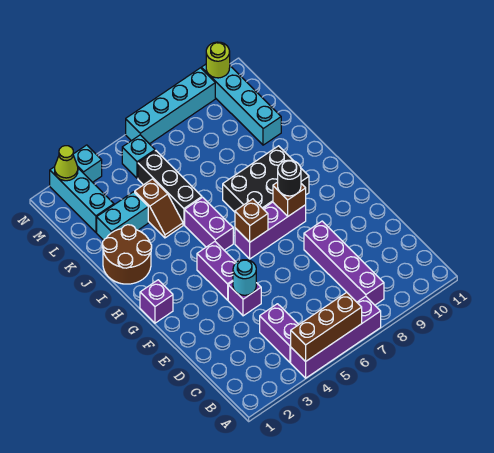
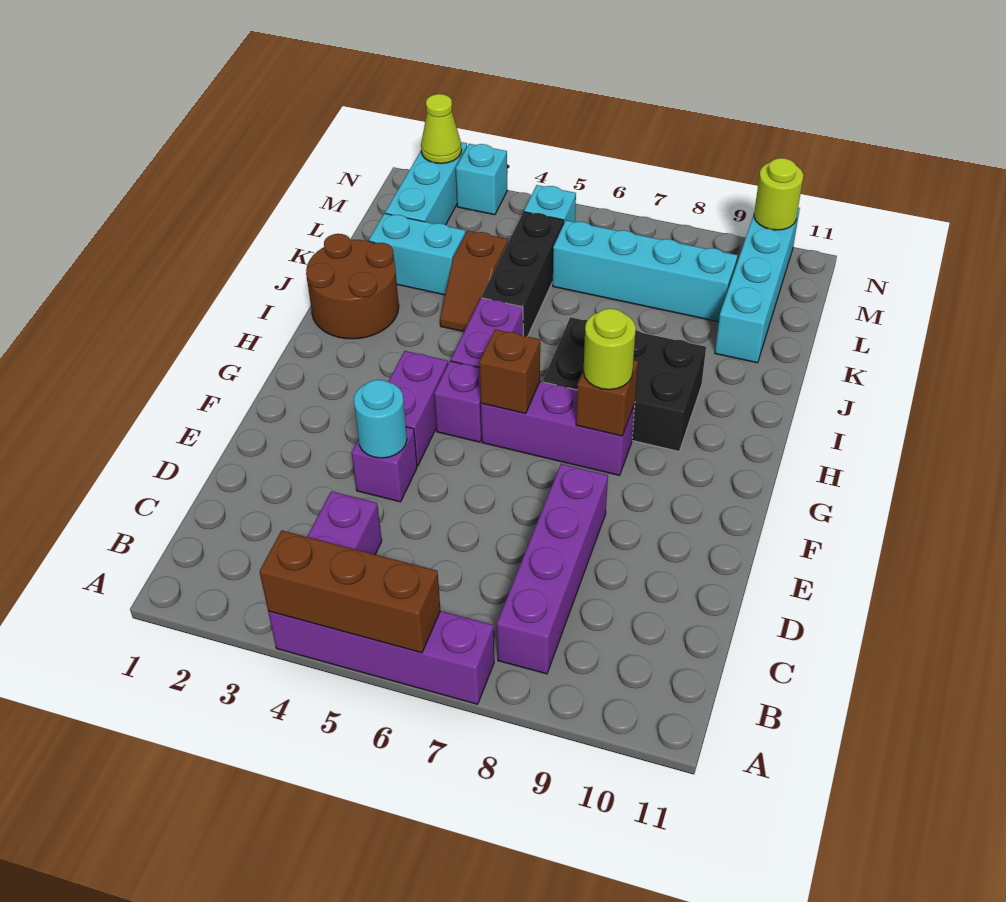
purple 1x1 brick [140,280,173,323] -> purple 1x1 brick moved to [434,361,482,442]
black 1x1 round brick [278,160,301,196] -> lime 1x1 round brick [583,309,636,390]
cyan 1x4 brick [126,68,215,144] -> cyan 1x4 brick moved to [553,220,737,322]

